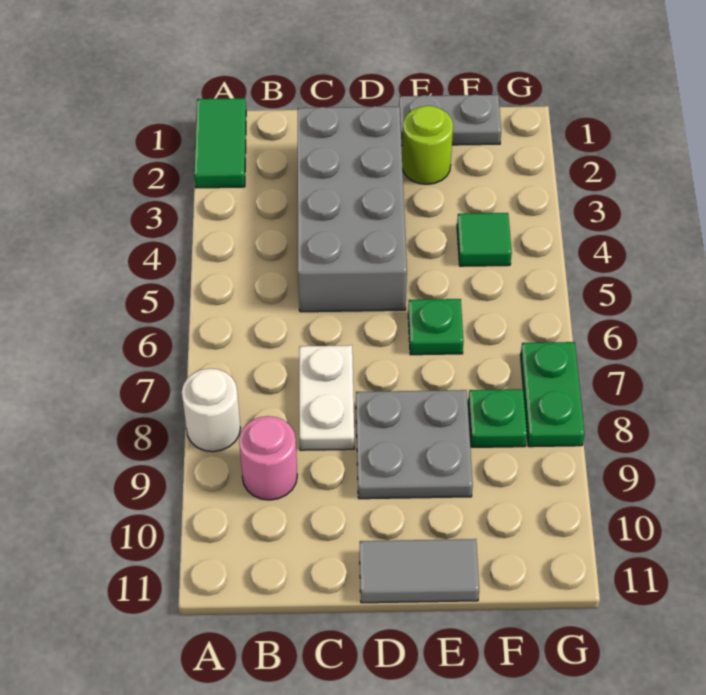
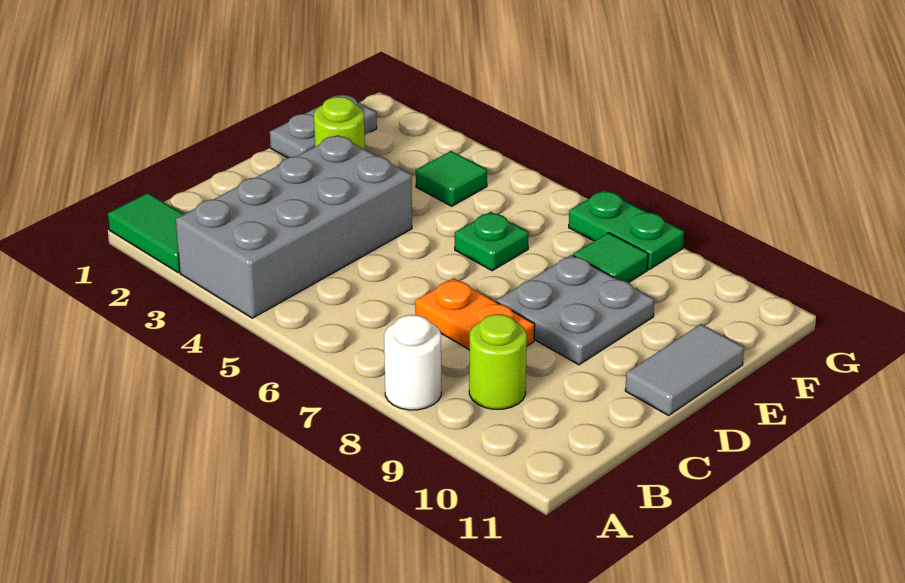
pink 1x1 round brick [239,416,297,500] -> lime 1x1 round brick [469,314,527,409]
grey 2x4 brick [298,106,407,312] -> grey 2x4 brick turned to [176,135,412,318]
white 1x2 plate [299,345,354,450] -> orange 1x2 plate [415,278,535,350]
green 1x1 plate [468,389,527,447] -> green 1x1 tile [573,233,648,283]

